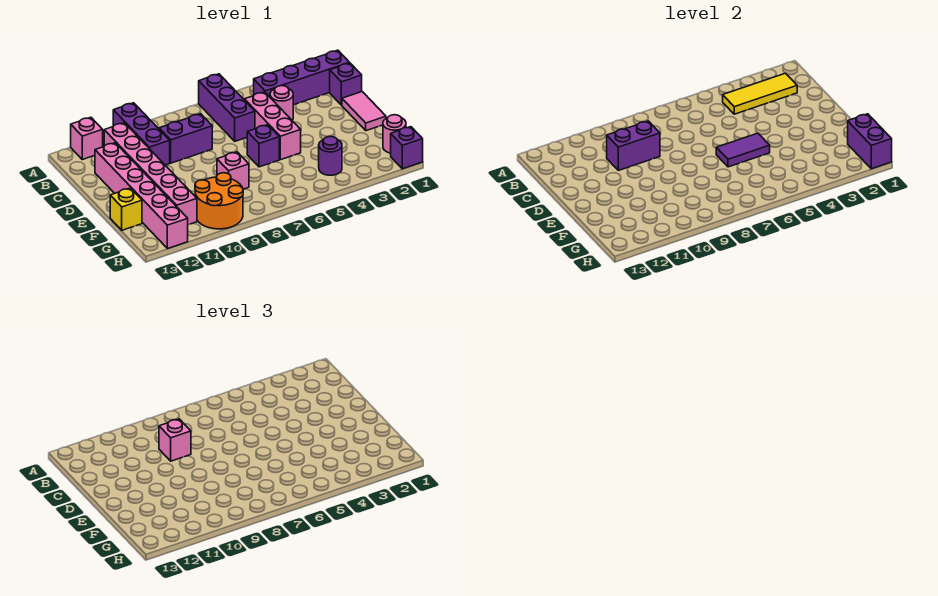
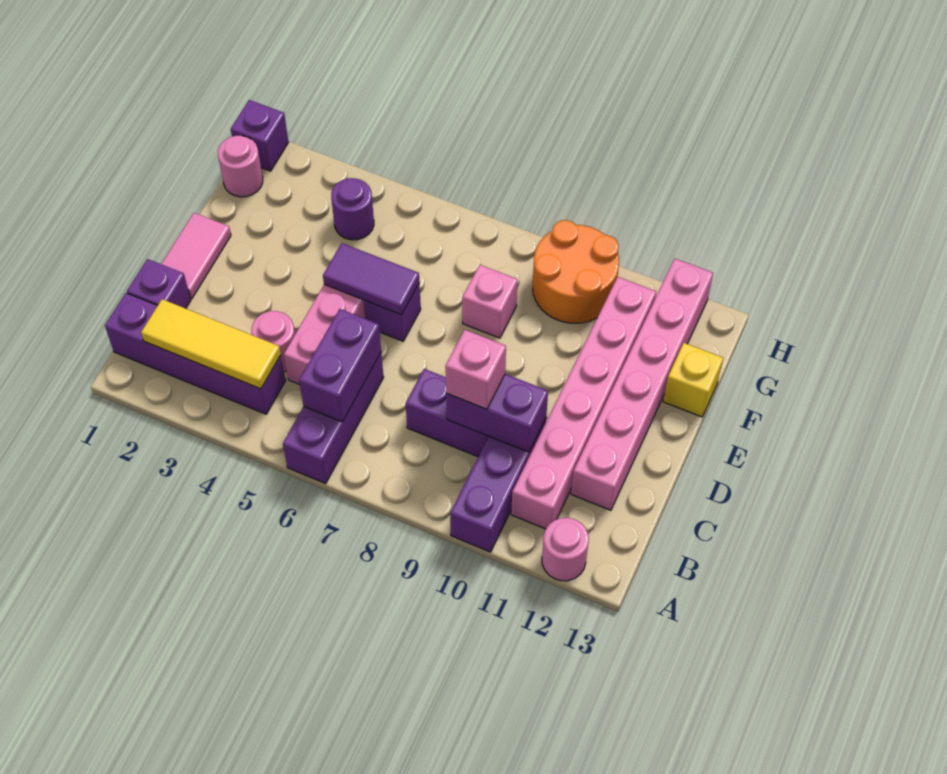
pink 1x1 brick [71,117,103,160] -> pink 1x1 round brick [542,518,589,581]
purple 1x2 brick [848,114,892,169] -> purple 1x2 brick moved to [299,309,381,422]

